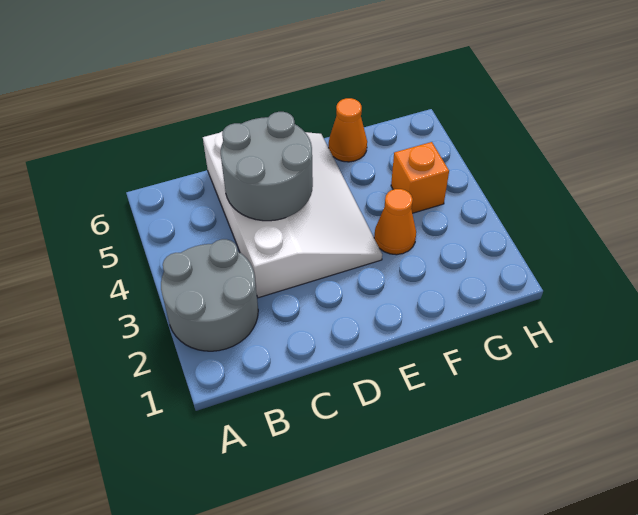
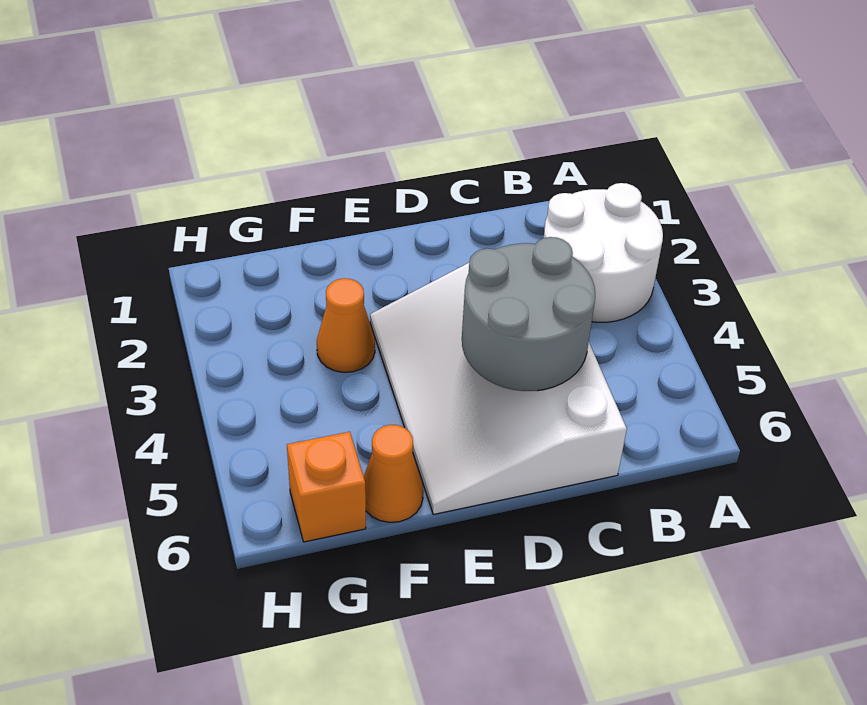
grey 2x2 round brick [161,239,258,351] -> white 2x2 round brick [544,183,663,322]
orange 1x1 brick [391,142,449,213] -> orange 1x1 brick moved to [287,432,366,542]

